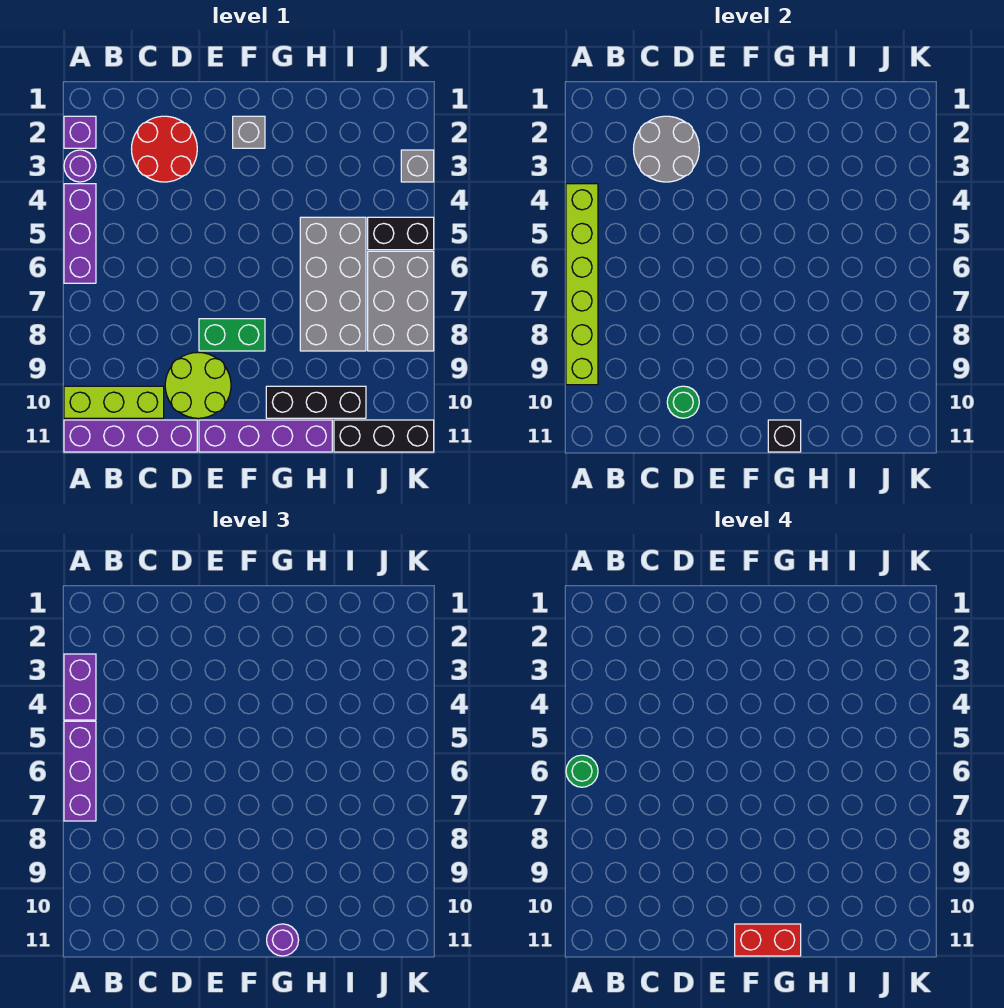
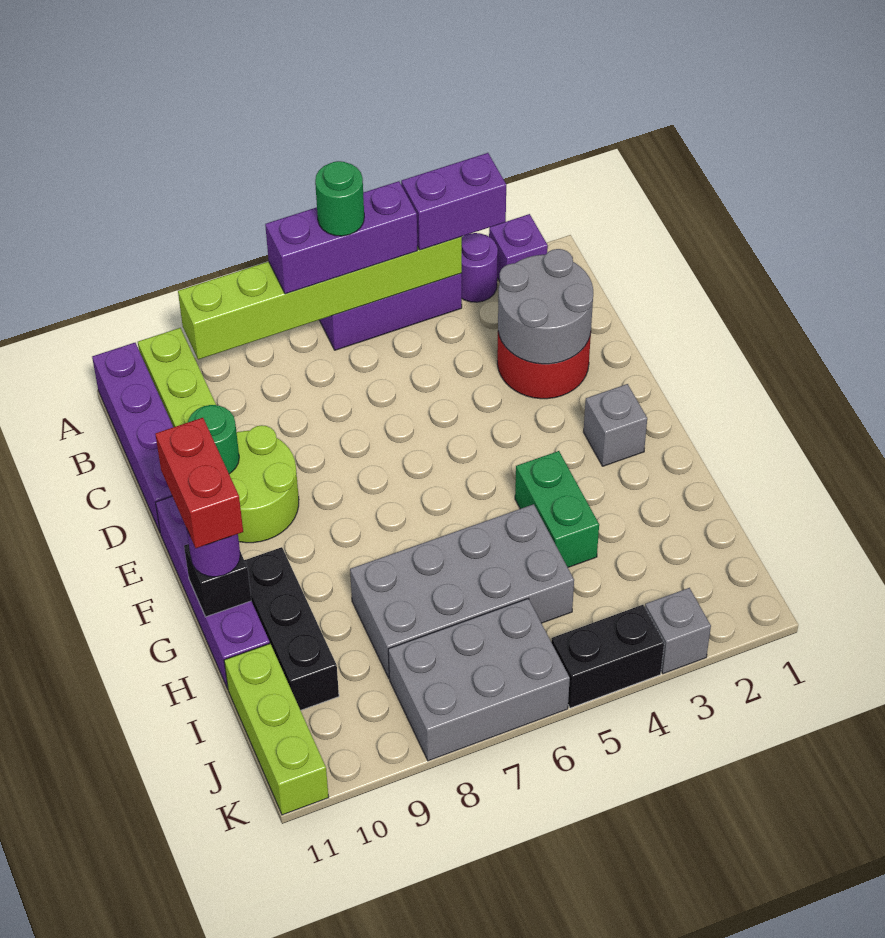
green 1x2 brick [199,319,265,351] -> green 1x2 brick moved to [515,451,599,567]
black 1x3 brick [334,420,434,452] -> lime 1x3 brick [224,644,329,815]
black 1x2 brick [368,217,434,250] -> black 1x2 brick turned to [551,605,664,708]

